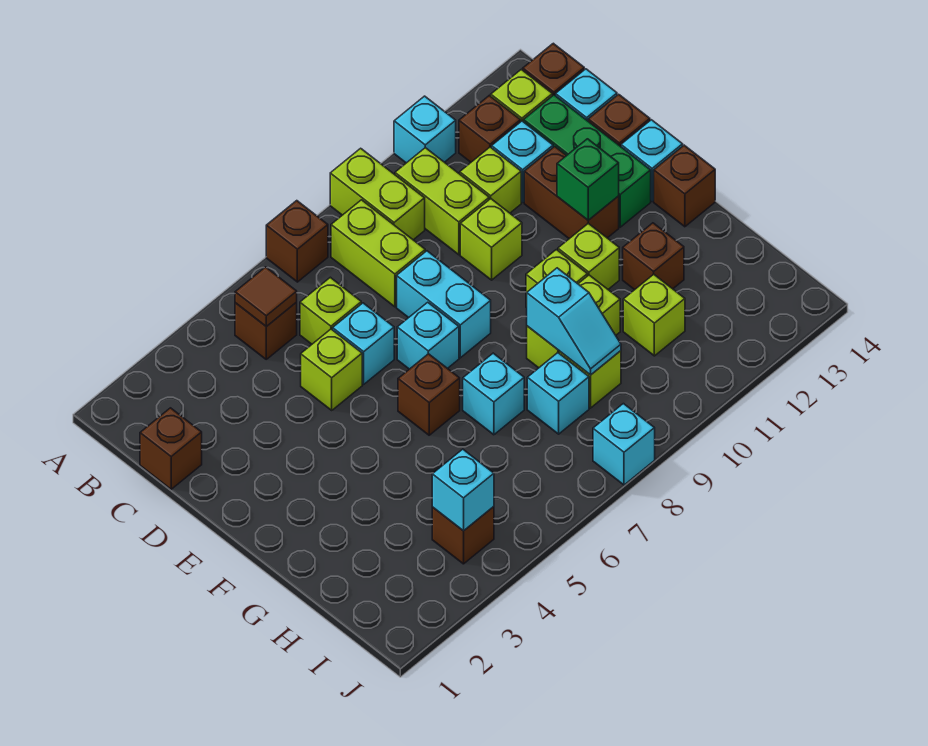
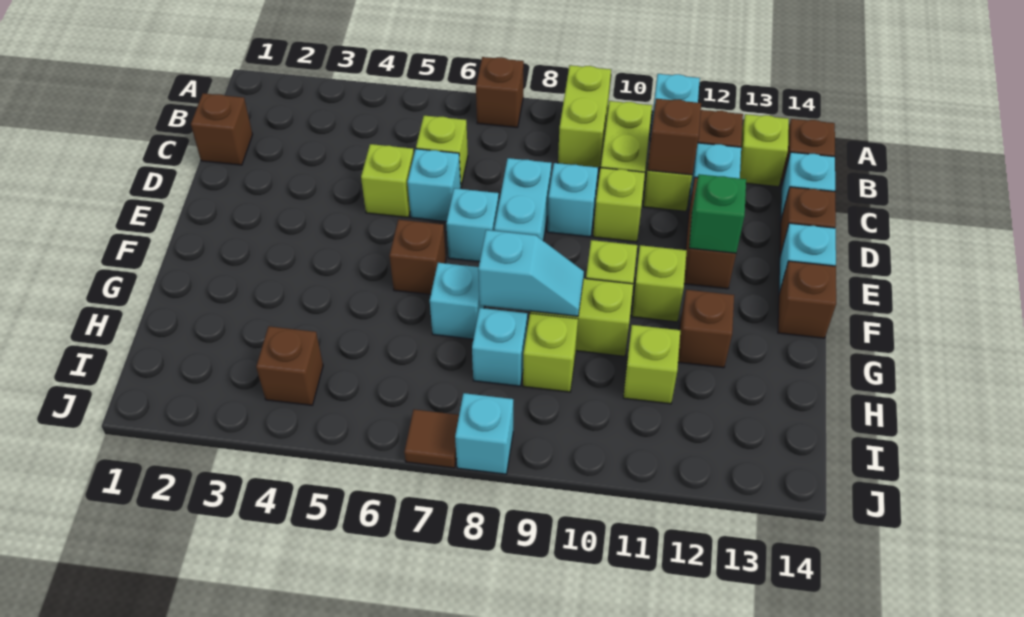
brown 1x1 brick [235,302,297,359] -> brown 1x1 brick moved to [648,99,701,175]
brown 1x1 tile [235,267,297,327] -> brown 1x1 tile moved to [404,409,459,468]
lime 1x2 brick [331,200,425,307] -> none
green 1x3 brick [524,95,651,227] -> none
cyan 1x2 slope [527,268,621,375] -> cyan 1x2 slope turned to [478,230,584,316]
cyan 1x1 brick [432,449,494,531] -> cyan 1x1 brick moved to [547,163,598,237]

